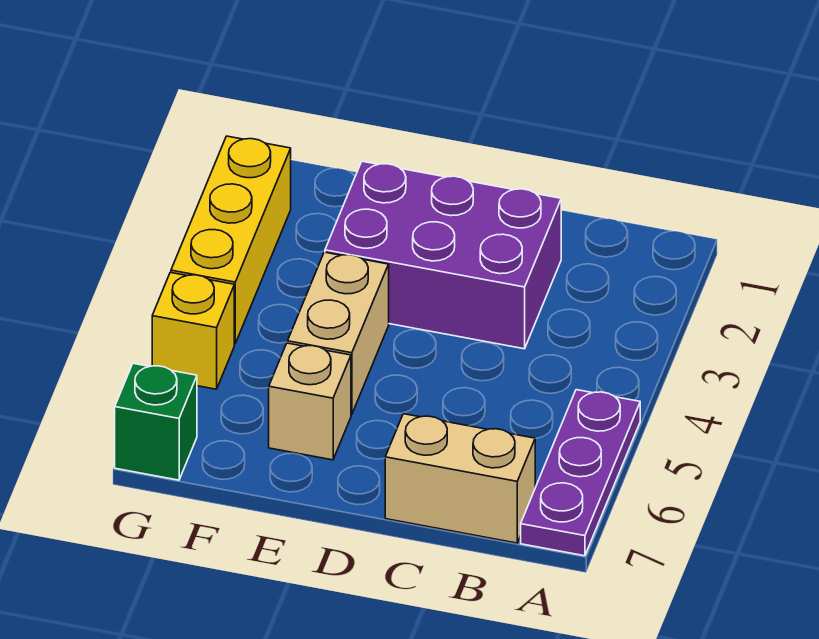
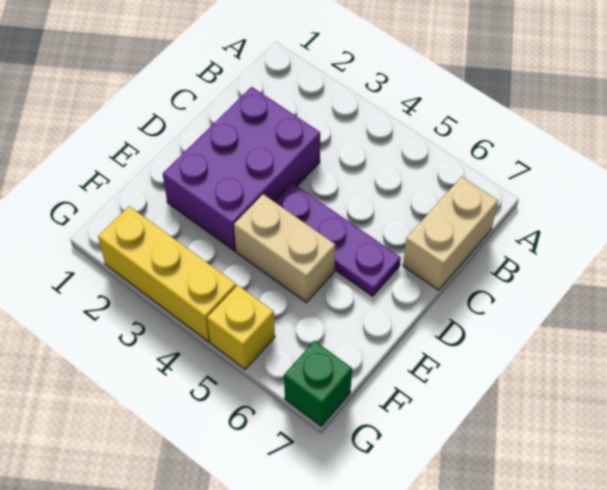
purple 1x3 plate [521,390,640,556] -> purple 1x3 plate moved to [275,184,401,296]
tan 1x1 brick [269,343,351,460] -> none

